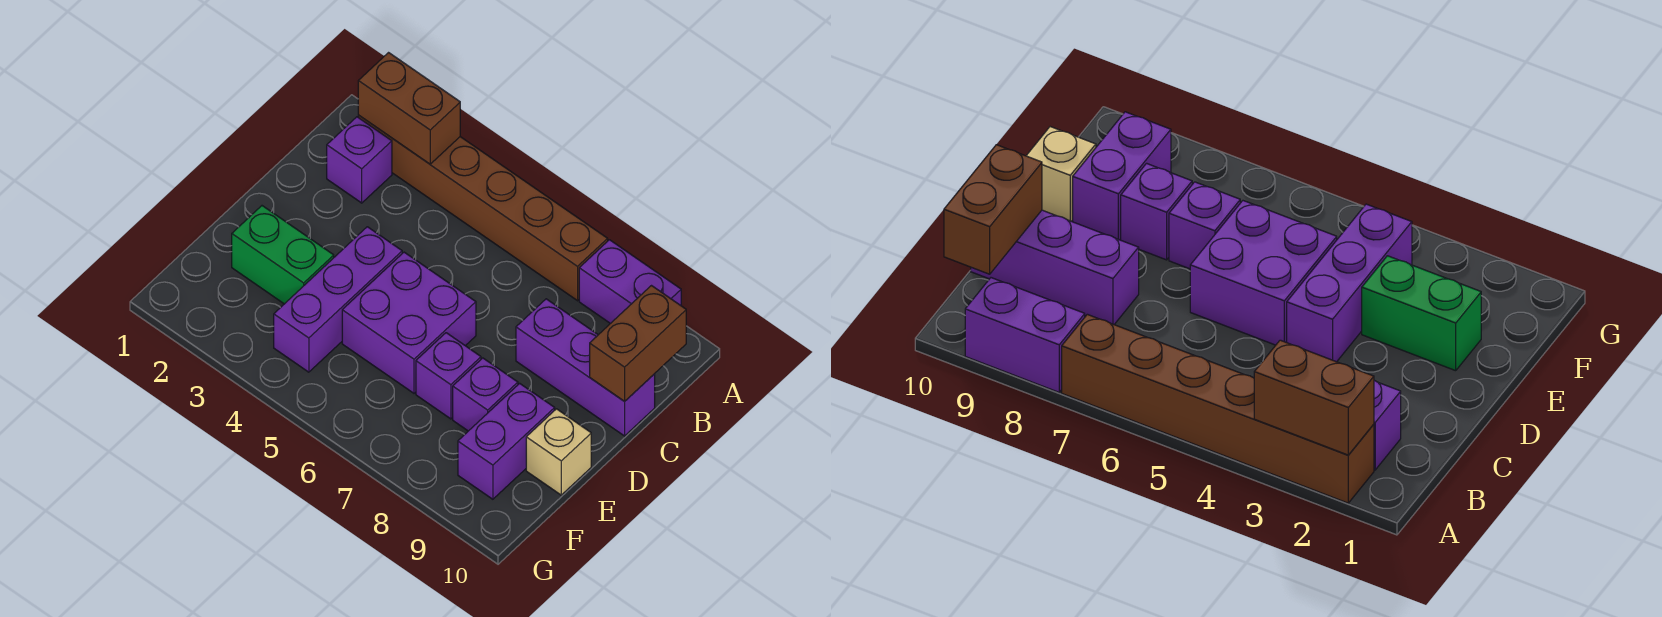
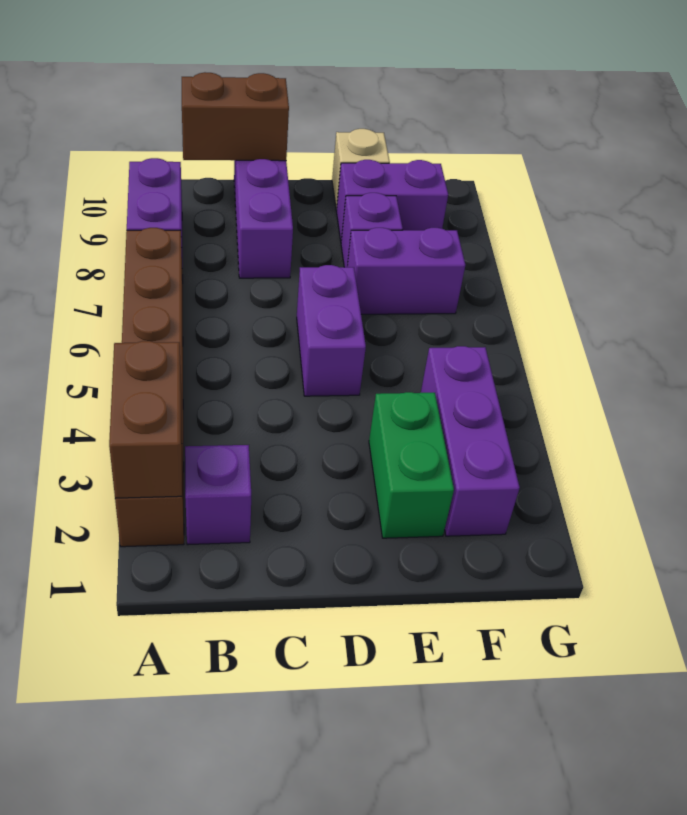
purple 1x3 brick [274,227,402,372] -> purple 1x3 brick turned to [421,346,520,536]
purple 2x2 brick [342,252,476,393] -> purple 1x2 brick [297,265,366,396]
purple 1x1 brick [416,333,481,419] -> purple 1x2 brick [347,228,465,314]

